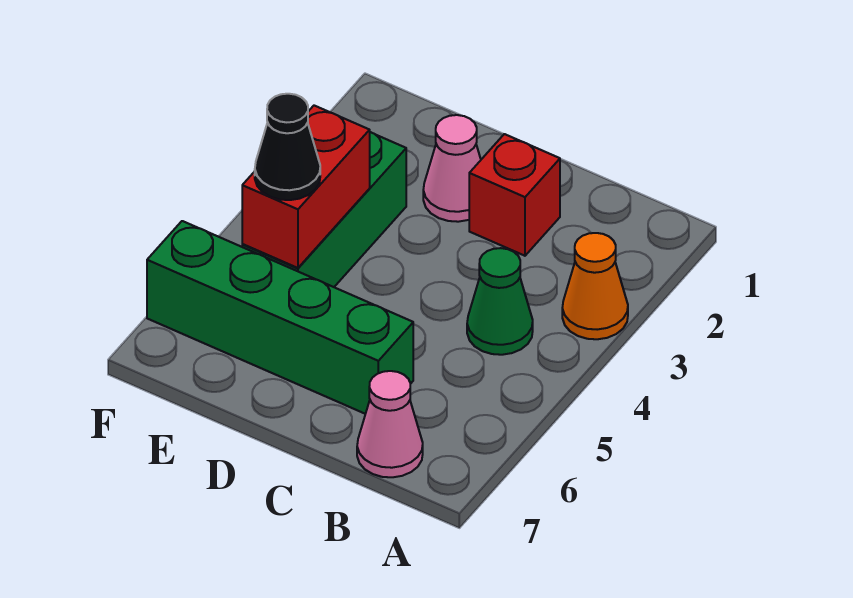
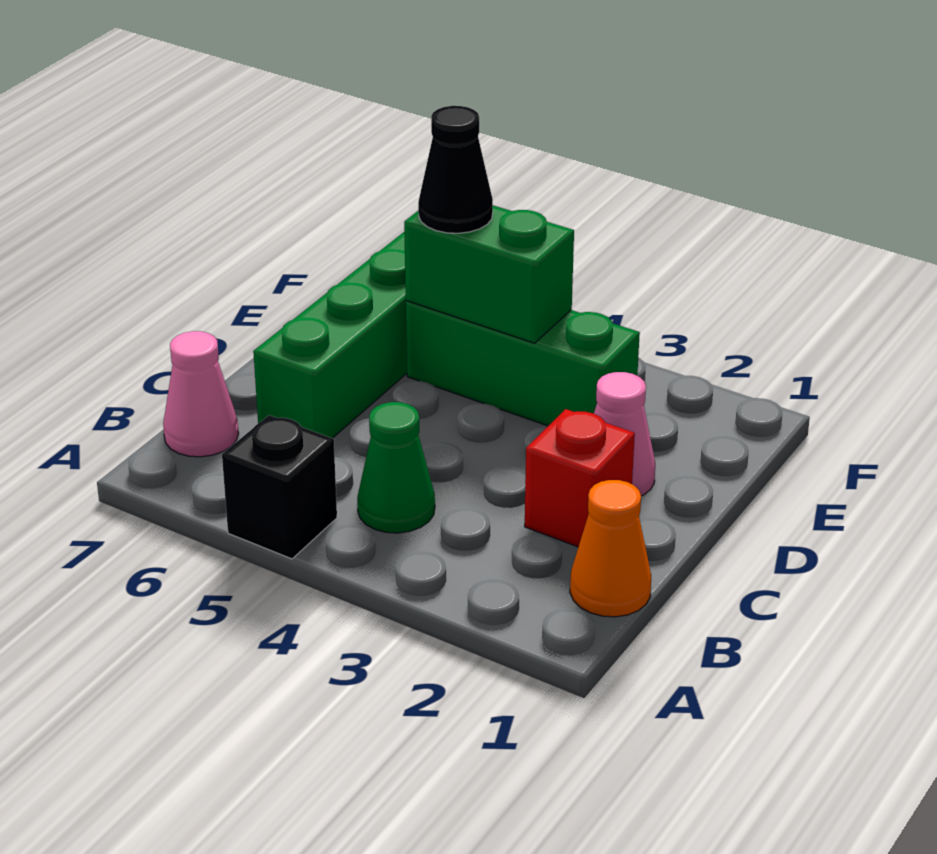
orange 1x1 cone [562,233,628,339] -> orange 1x1 cone moved to [570,480,651,617]
none -> black 1x1 brick [222,415,337,559]
red 1x2 brick [242,106,370,268] -> green 1x2 brick [404,205,574,343]

